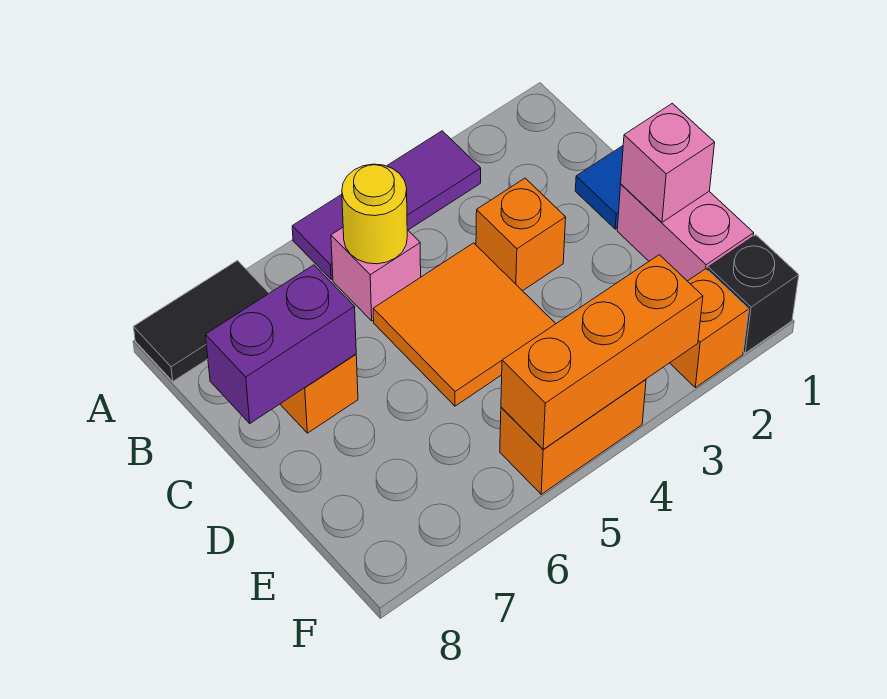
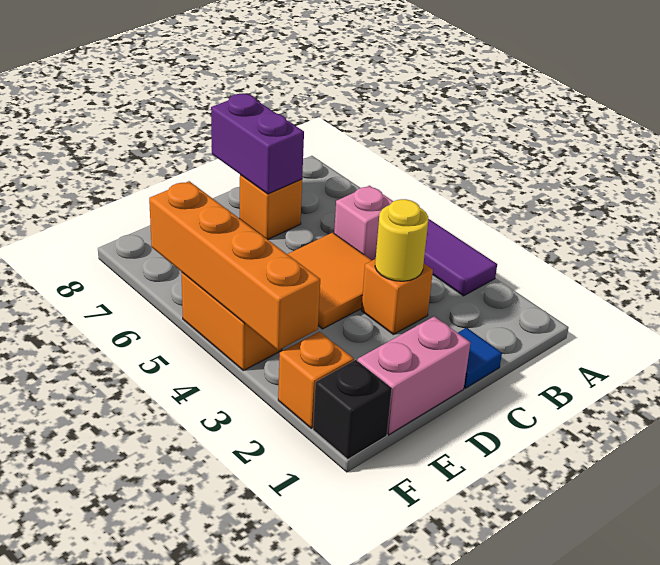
black 1x2 tile [134,261,269,381] -> none
yellow 1x1 round brick [342,164,407,264] -> yellow 1x1 round brick moved to [375,199,428,281]
pink 1x1 brick [621,103,715,222] -> none
orange 1x3 brick [501,255,703,449] -> orange 1x4 brick [149,181,320,350]

